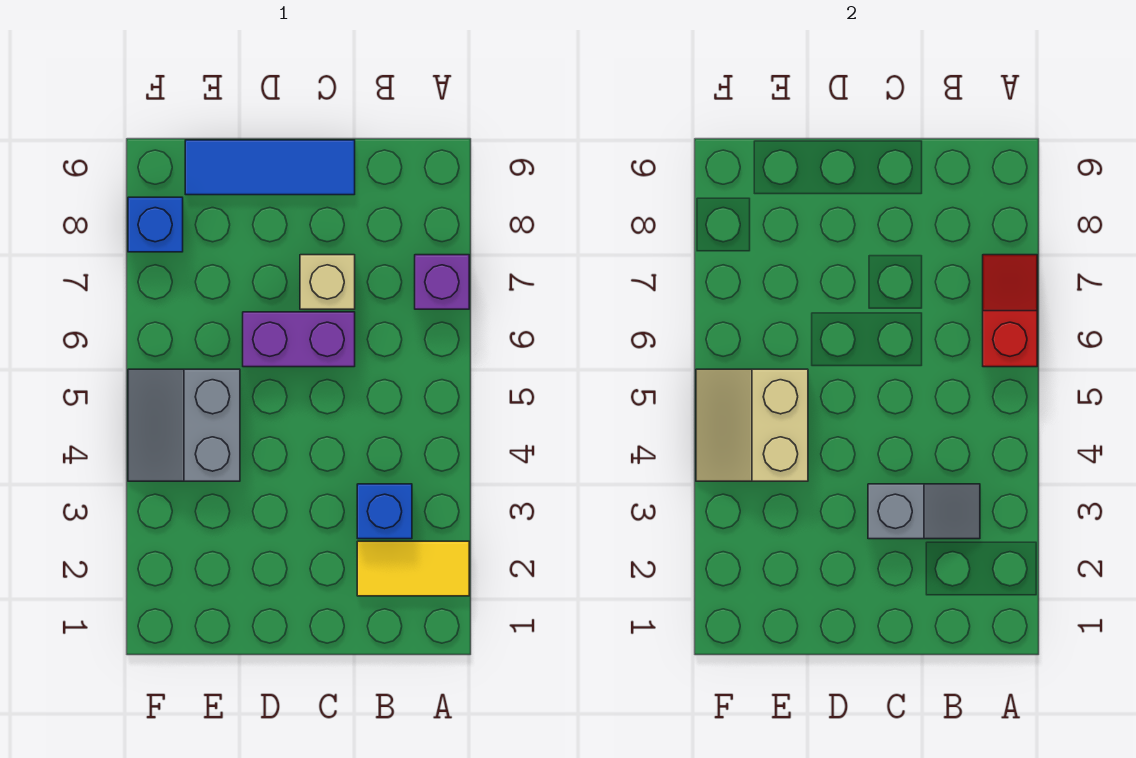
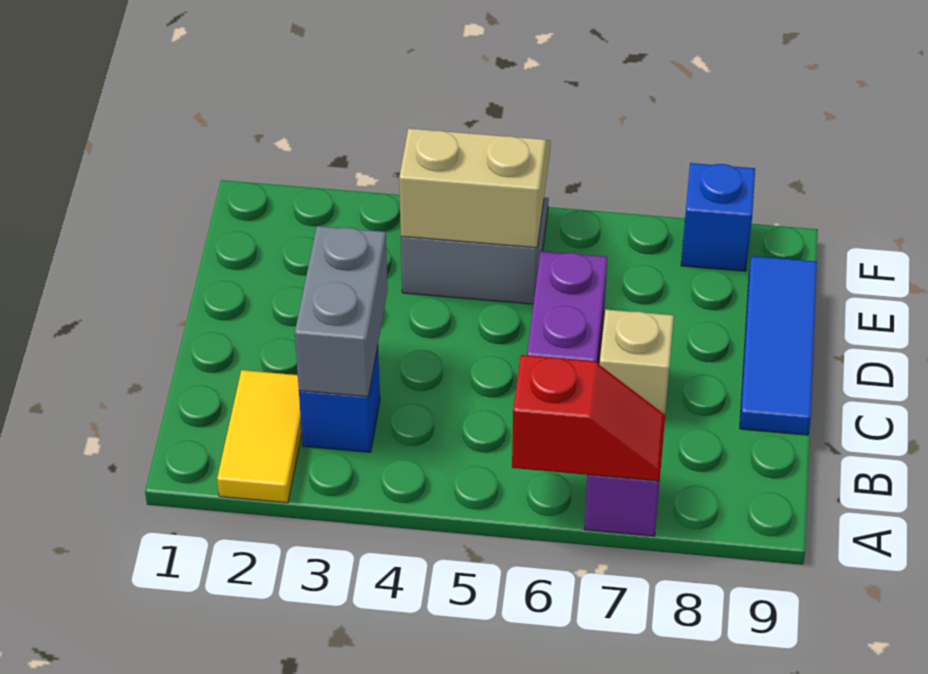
grey 1x2 slope [868,484,980,539] -> grey 1x2 brick [295,226,388,397]

